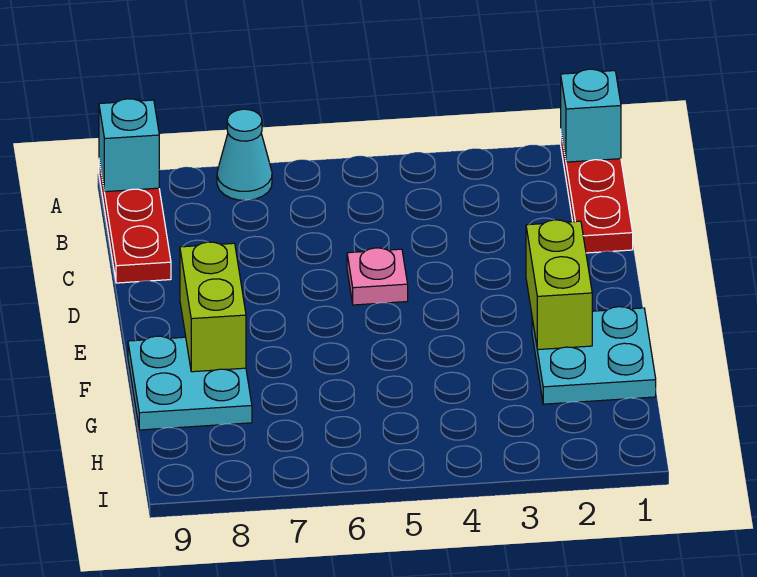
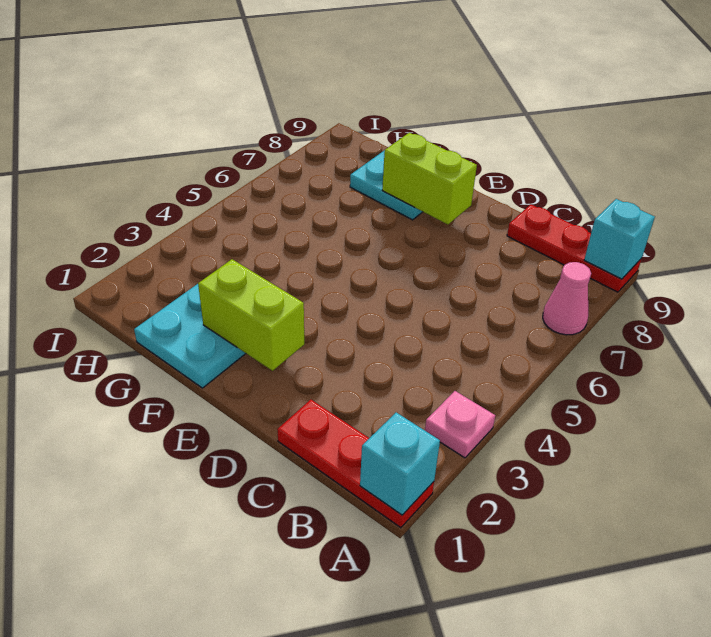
cyan 1x1 cone [217,109,272,200] -> pink 1x1 cone [543,262,591,335]
pink 1x1 plate [347,248,408,305] -> pink 1x1 plate moved to [425,391,495,458]

